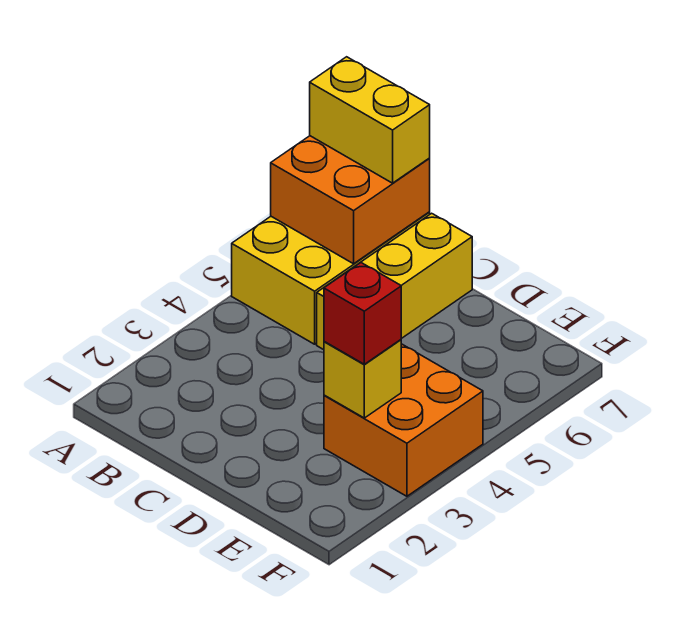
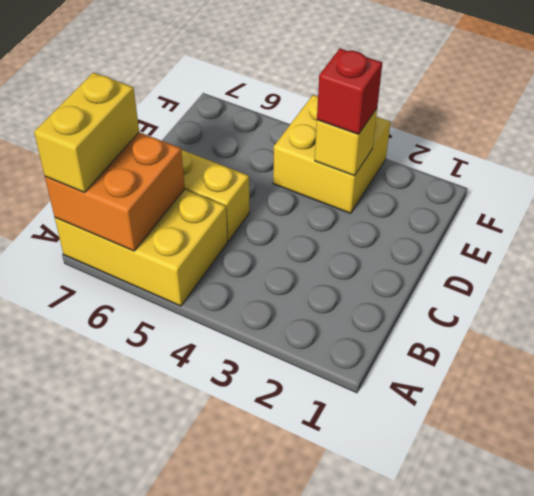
orange 2x2 brick [324,344,483,496] -> yellow 2x2 brick [273,95,391,213]

